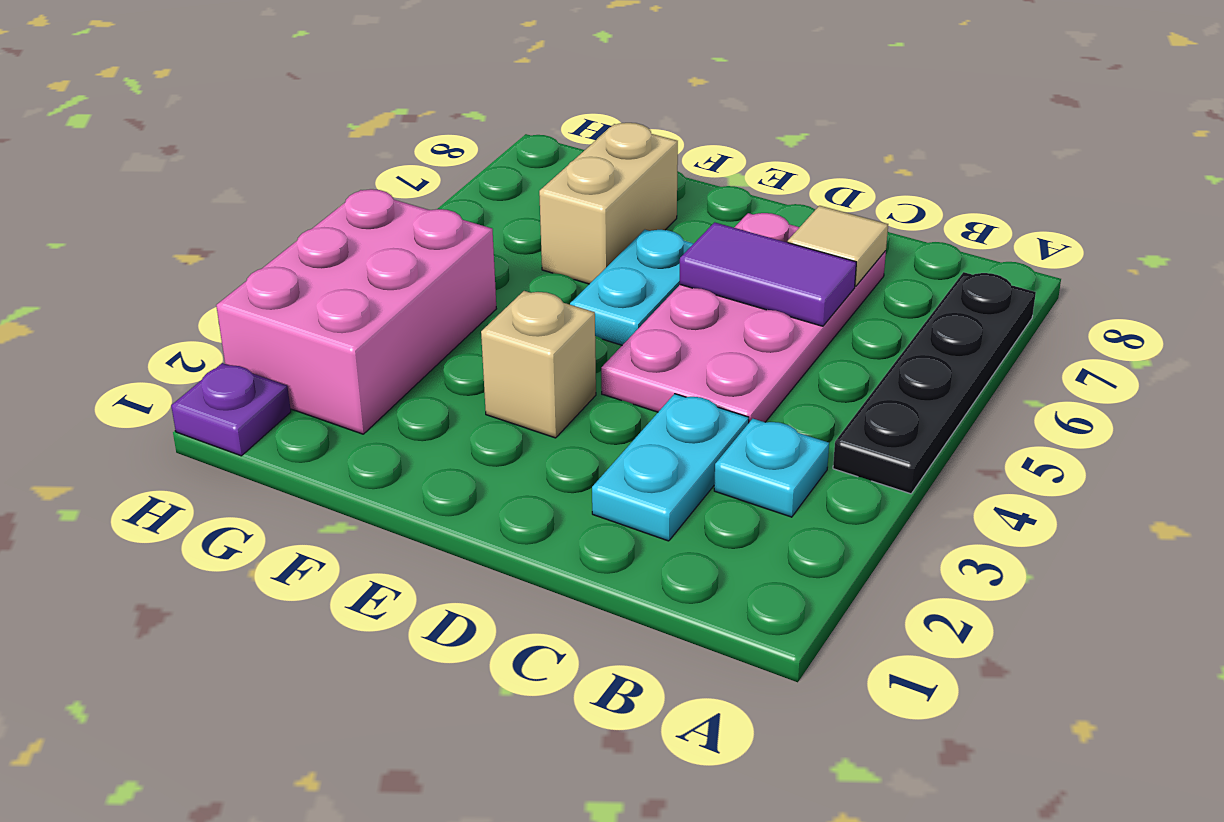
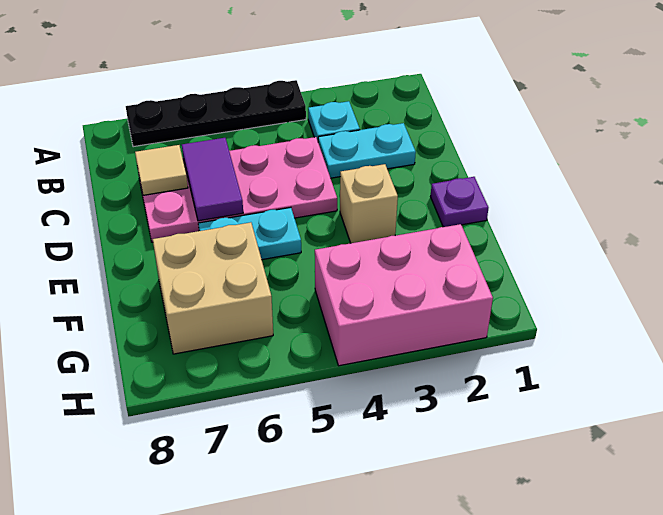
tan 1x2 brick [539,123,678,284] -> tan 2x2 brick [153,222,273,354]
purple 1x1 plate [171,363,291,456] -> purple 1x1 plate moved to [431,177,488,227]

